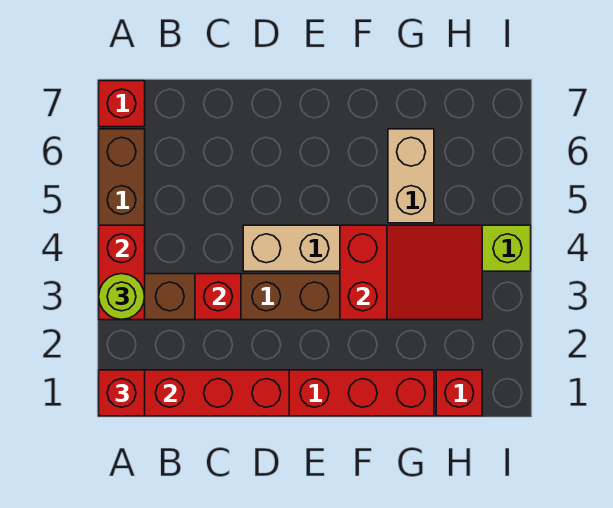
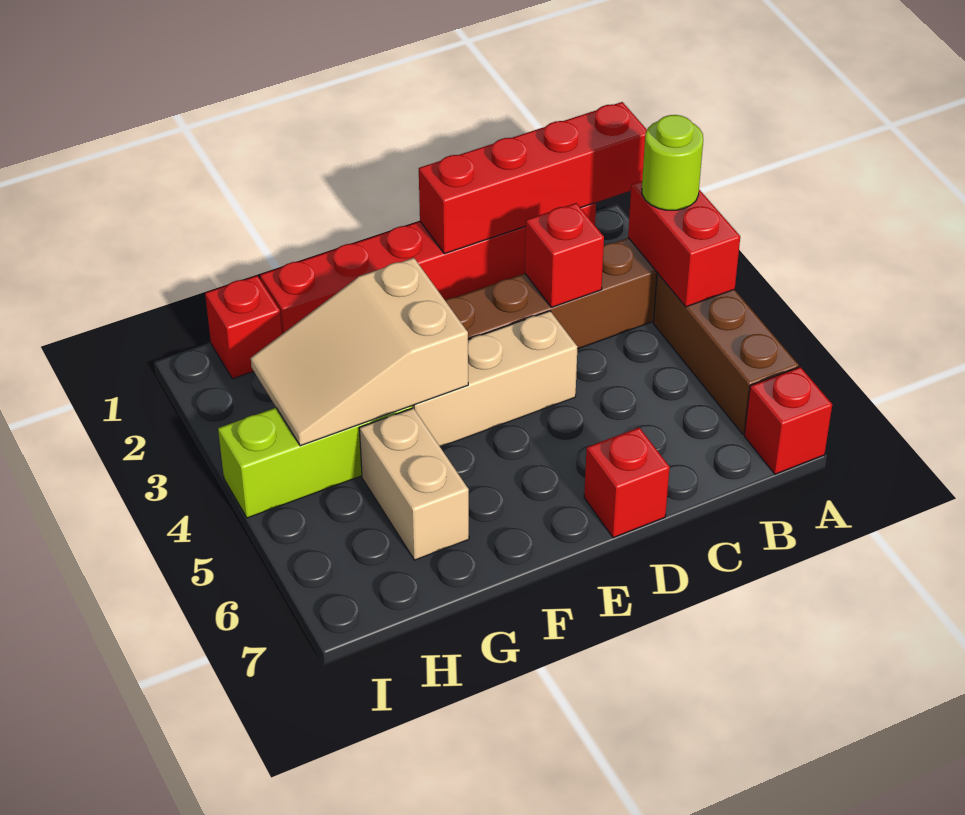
red 1x1 brick [99,370,145,416] -> red 1x1 brick moved to [584,428,670,538]
red 2x3 slope [340,225,482,320] -> tan 2x3 slope [251,258,468,446]

